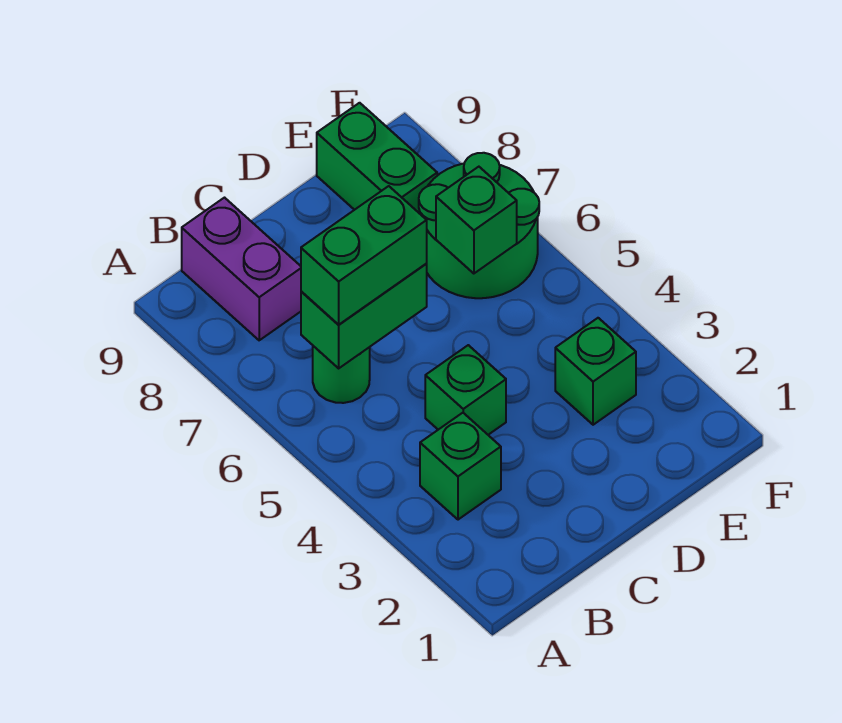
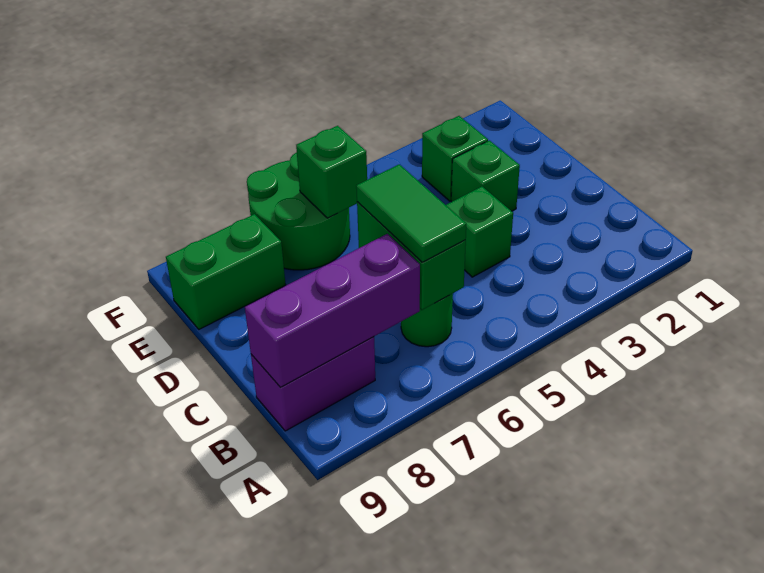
green 1x1 brick [420,413,501,520] -> green 1x1 brick moved to [451,141,520,211]
green 1x2 brick [301,186,427,325] -> green 1x2 tile [356,164,466,262]
none -> purple 1x3 brick [245,234,420,387]

